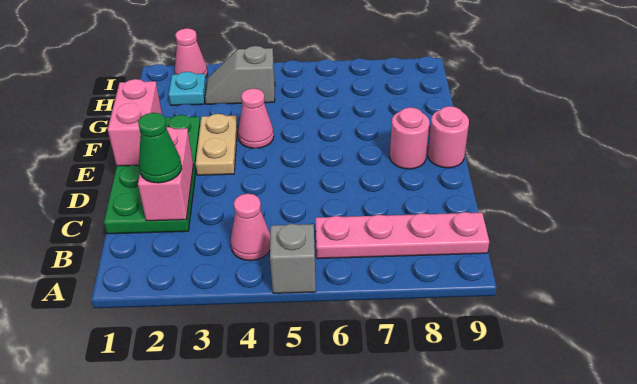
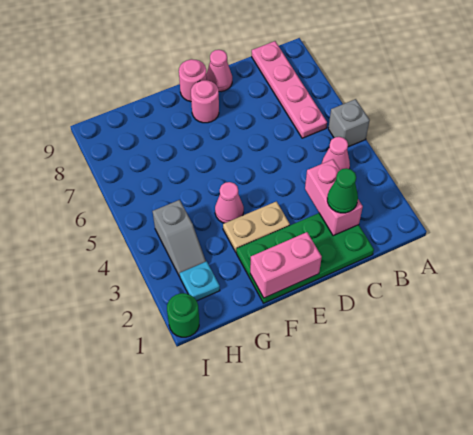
pink 1x2 brick [138,127,193,221] -> pink 1x2 brick turned to [305,159,363,236]
none -> green 1x1 round brick [167,293,199,337]
pink 1x1 cone [175,28,208,78] -> pink 1x1 cone moved to [206,50,232,92]

